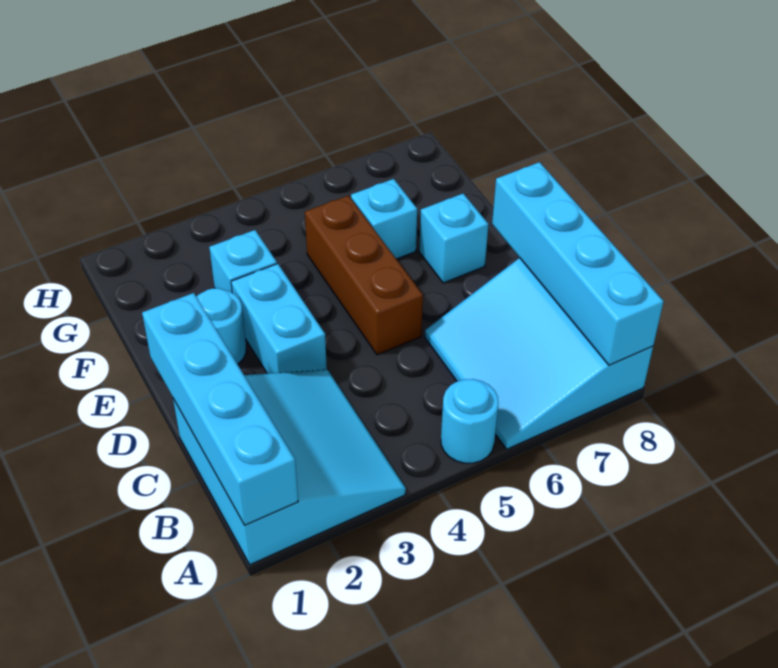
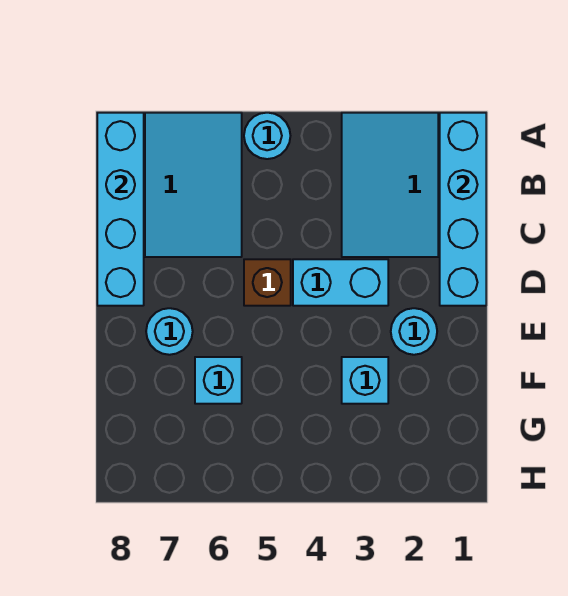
cyan 1x2 brick [231,264,327,374] -> cyan 1x2 brick turned to [293,259,388,306]
brown 1x3 brick [305,195,423,355] -> brown 1x1 brick [244,259,291,306]
cyan 1x1 brick [419,194,489,283] -> cyan 1x1 round brick [146,308,193,355]

